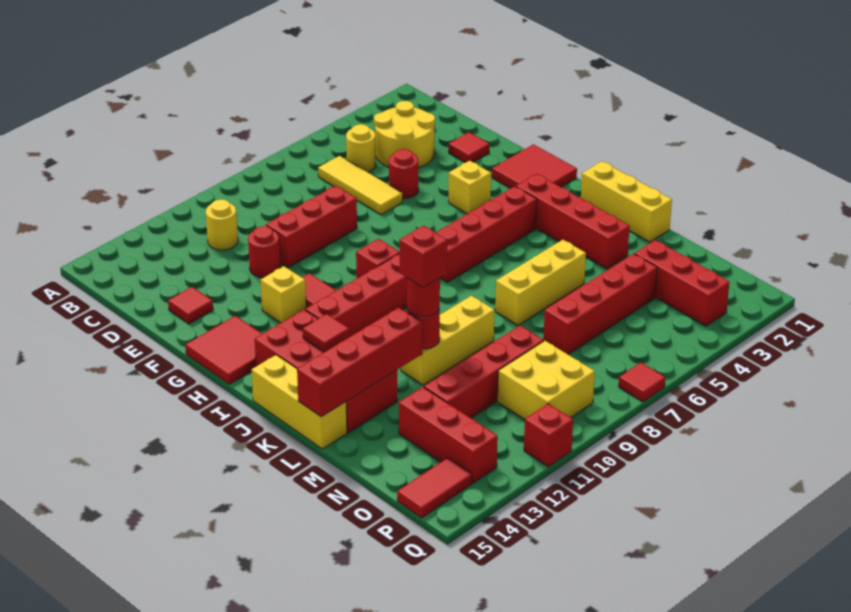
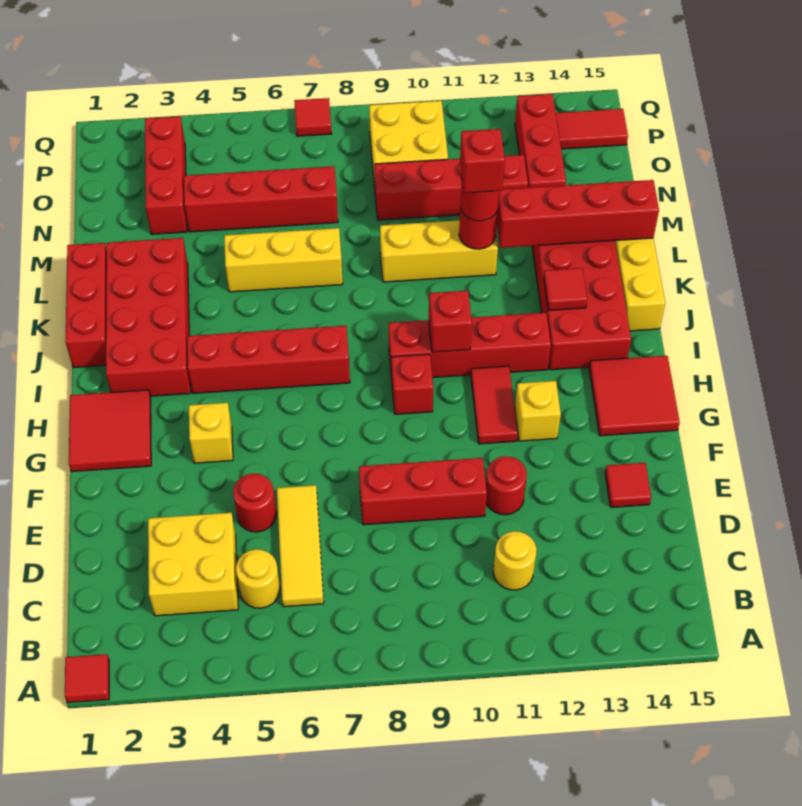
yellow 2x2 round brick [374,101,435,168] -> yellow 2x2 brick [148,513,238,616]
red 1x1 tile [449,132,489,163] -> red 1x1 tile moved to [65,654,109,703]
red 1x4 brick [516,174,630,269] -> red 2x4 brick [106,238,191,396]
yellow 1x3 brick [581,161,672,242] -> red 1x3 brick [66,243,107,368]
red 1x1 brick [524,404,573,467] -> red 1x1 brick moved to [429,291,472,352]

